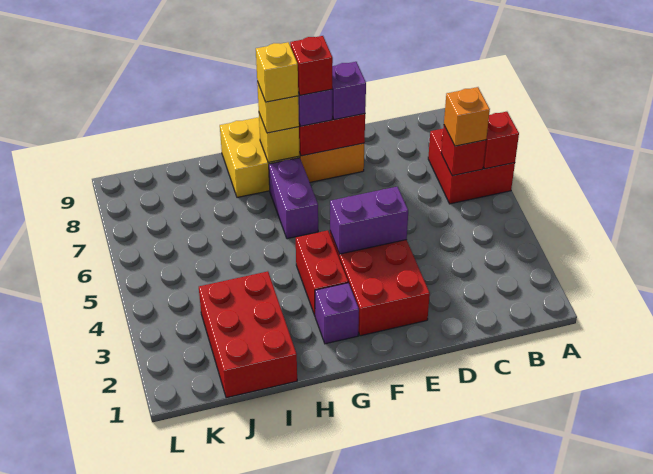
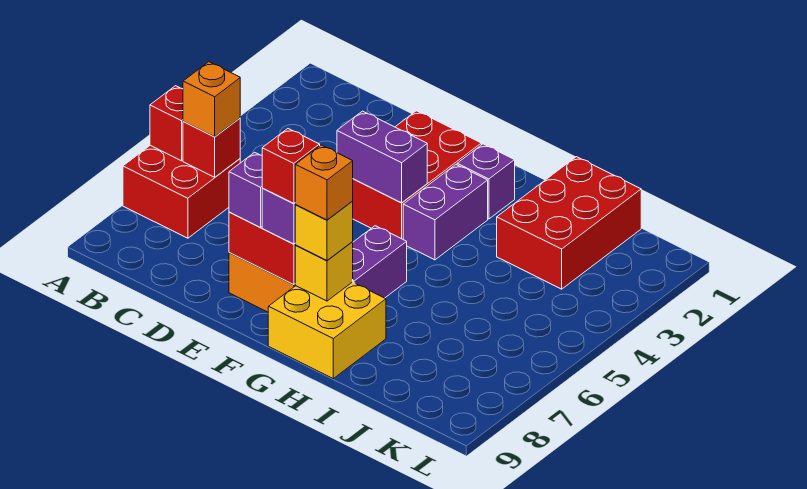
red 1x2 brick [296,230,348,315] -> purple 1x2 brick [403,165,488,260]
yellow 1x1 brick [256,42,299,102] -> orange 1x1 brick [295,145,353,220]

